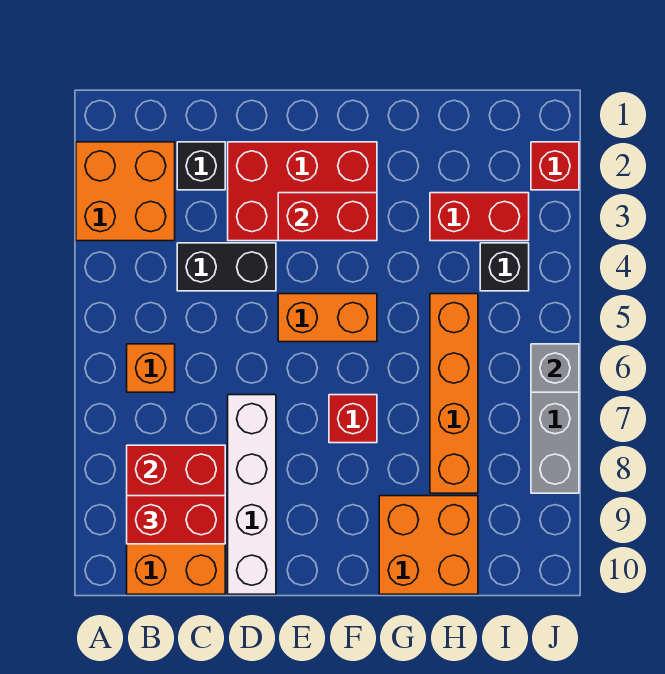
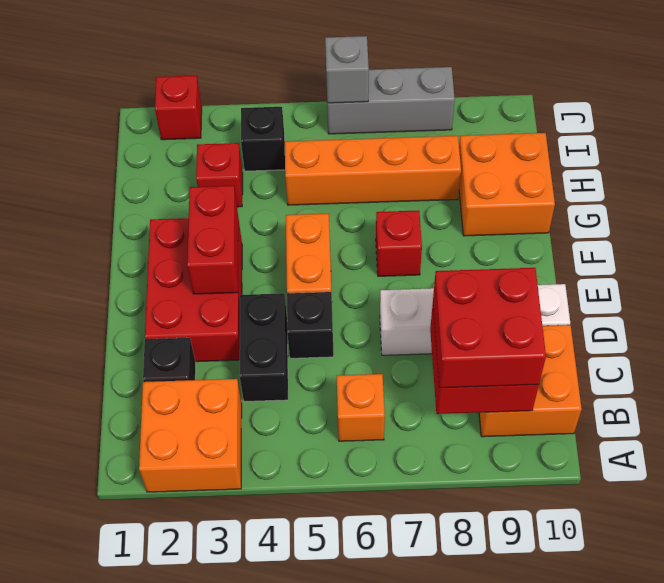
red 1x2 brick [127,496,225,544] -> red 2x2 brick [433,268,546,388]
none -> black 1x1 brick [287,292,334,358]
red 1x2 brick [430,193,529,241] -> red 1x1 brick [196,143,243,207]

